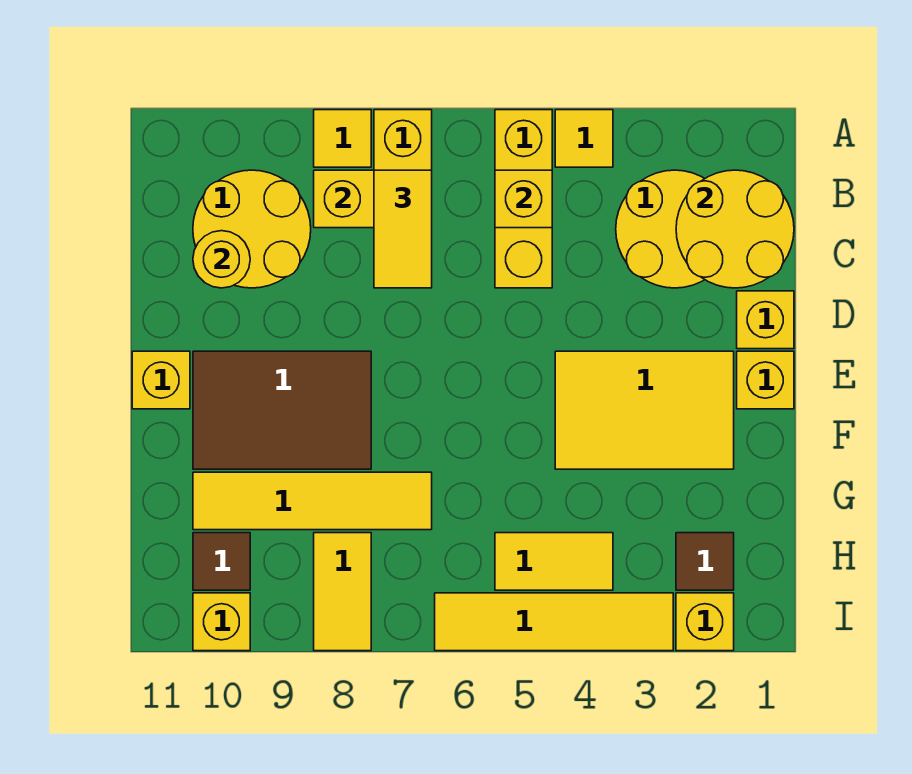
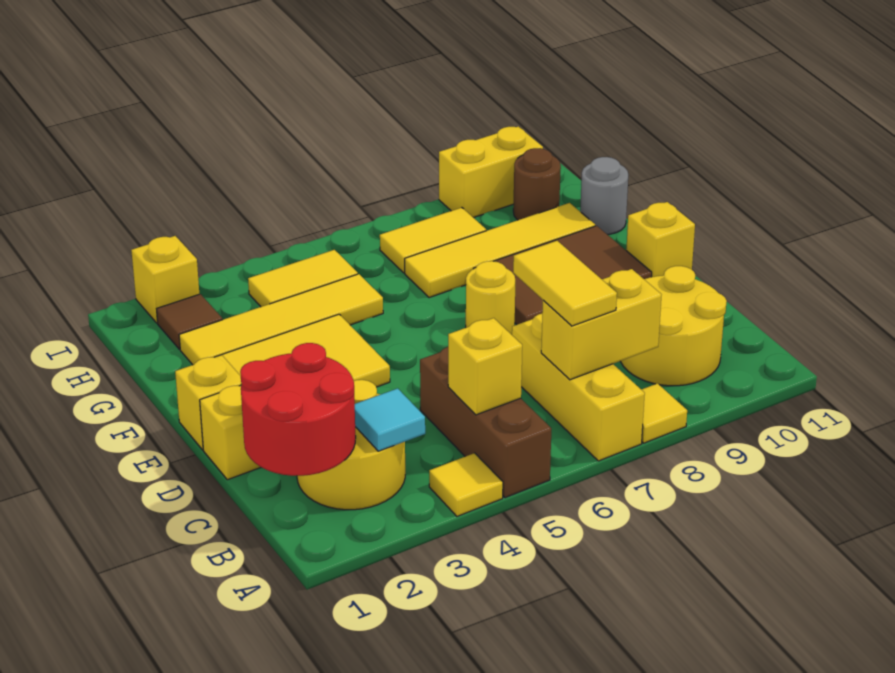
yellow 1x3 brick [495,110,552,288] -> brown 1x3 brick [420,347,551,498]
yellow 2x2 round brick [676,170,794,288] -> red 2x2 round brick [240,343,356,476]
none -> cyan 1x1 tile [355,388,425,451]
yellow 1x1 round brick [193,231,250,288] -> yellow 1x1 round brick moved to [466,261,515,335]
none -> grey 1x1 round brick [580,157,628,235]
yellow 1x2 tile [314,533,371,651] -> yellow 1x2 tile turned to [380,208,486,273]
brown 1x1 tile [193,533,250,590] -> brown 1x1 round brick [513,148,561,220]
yellow 1x4 tile [435,593,673,651] -> yellow 1x4 tile moved to [179,274,383,365]
yellow 1x1 brick [193,593,250,651] -> yellow 1x2 brick [439,126,543,218]

